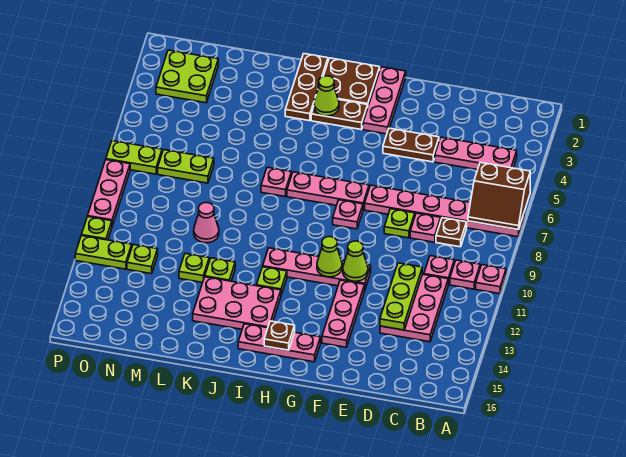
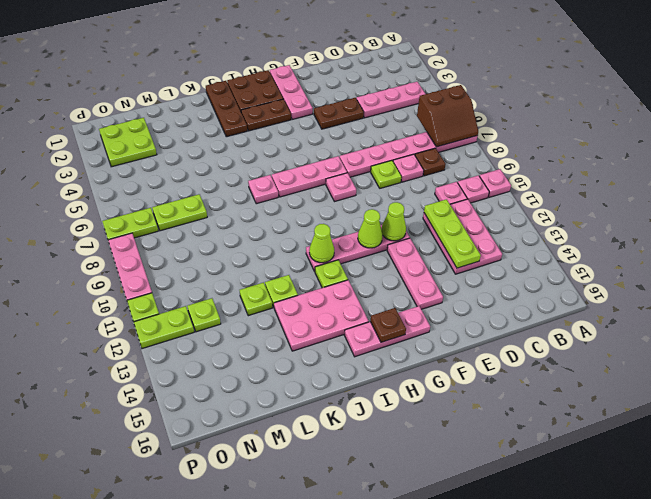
lime 1x1 cone [314,76,339,116] -> lime 1x1 cone moved to [309,224,334,263]
pink 1x1 cone [194,203,219,243] -> none

